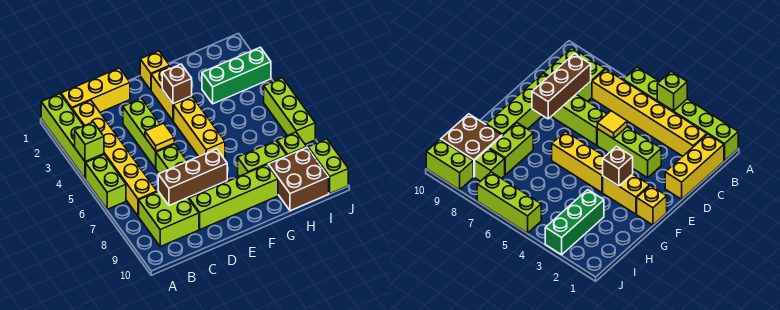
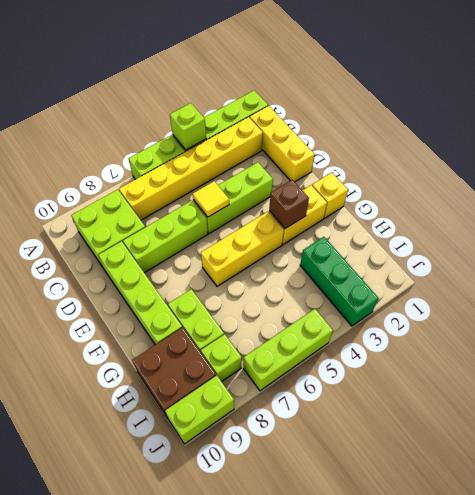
brown 1x3 brick [158,149,227,205] -> none

